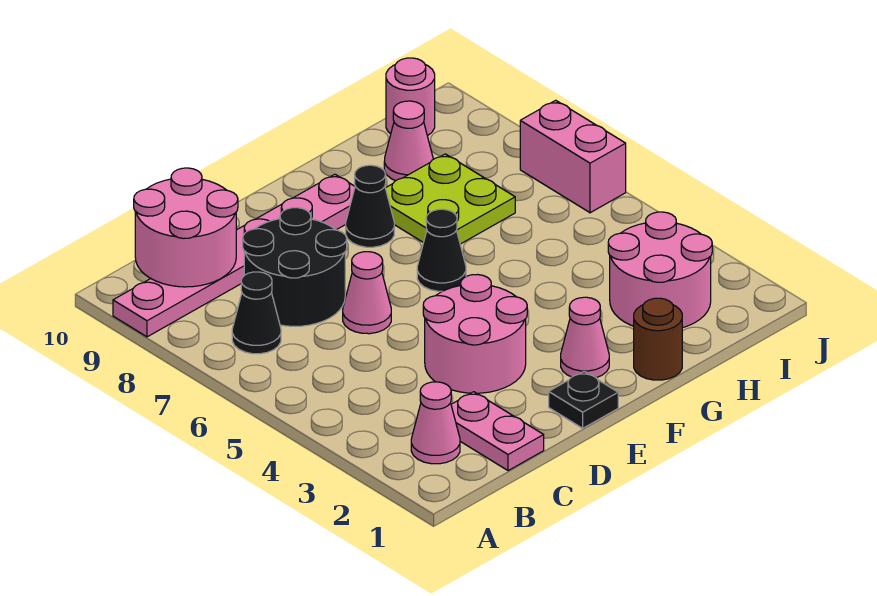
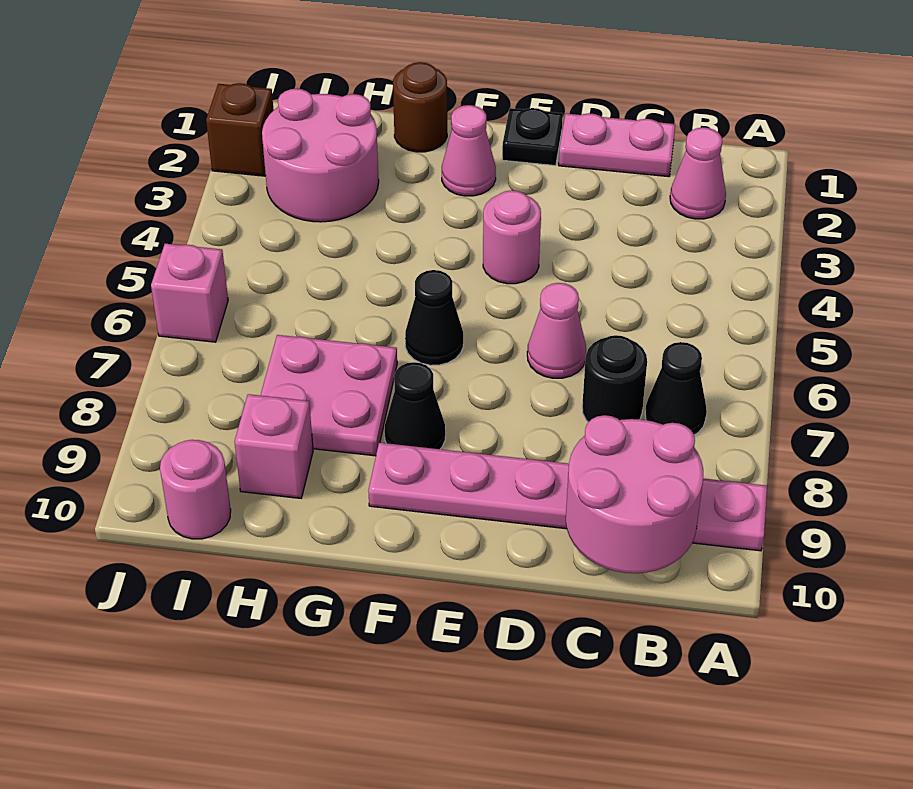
pink 1x2 plate [451,392,544,471] -> pink 1x2 plate turned to [559,113,675,177]
black 2x2 round brick [243,208,347,326] -> black 1x1 round brick [582,335,647,422]
pink 2x2 round brick [423,275,527,393] -> pink 1x1 round brick [483,190,541,284]
lime 2x2 plate [386,154,515,244] -> pink 2x2 plate [260,335,397,456]
pink 1x1 cone [384,101,433,181] -> pink 1x1 brick [235,394,313,498]
none -> brown 1x1 brick [206,83,274,176]
pink 1x2 brick [520,100,626,213] -> pink 1x1 brick [151,244,228,342]

